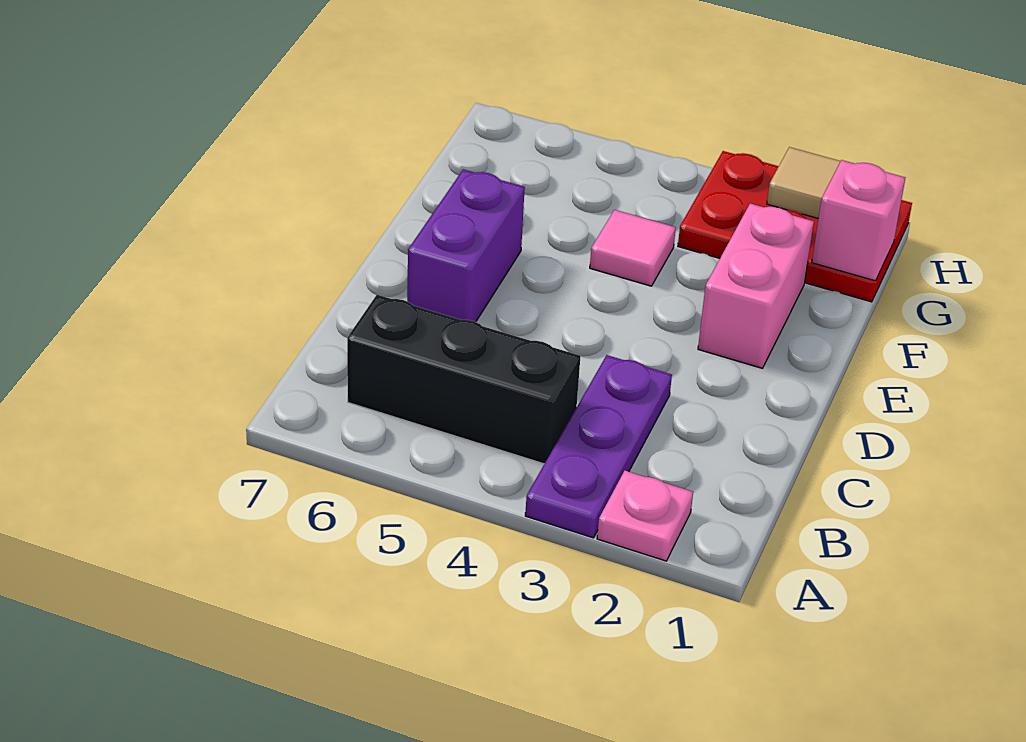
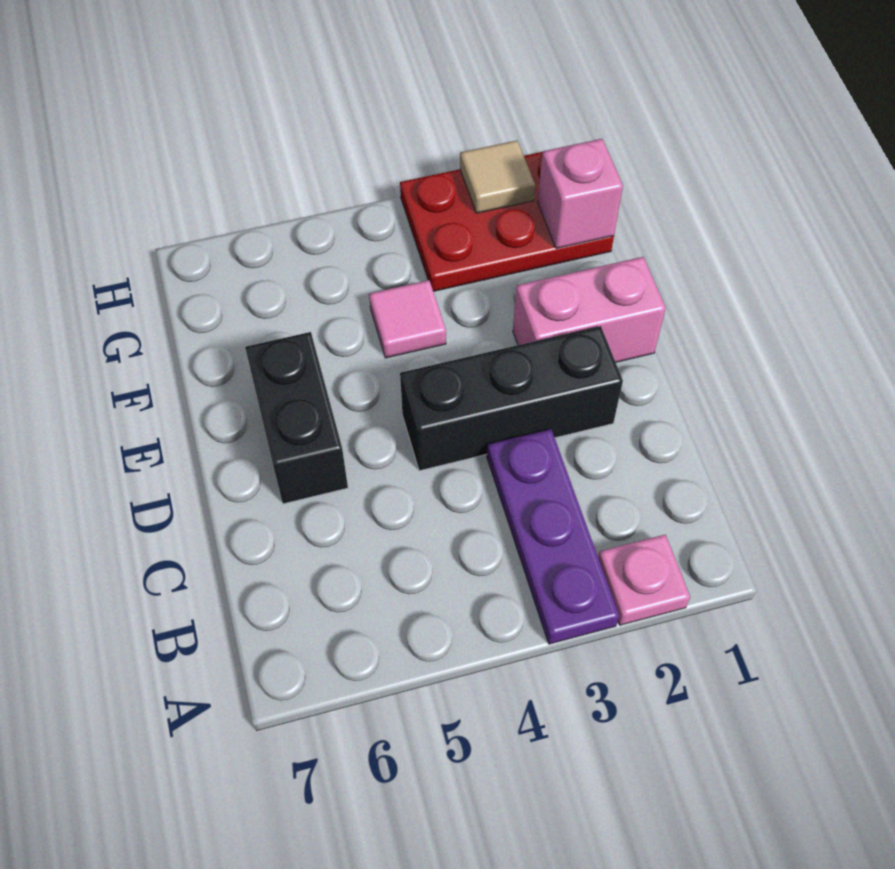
black 1x3 brick [347,295,581,464] -> black 1x3 brick moved to [400,326,623,471]
purple 1x2 brick [407,169,525,322] -> black 1x2 brick [245,332,348,504]
pink 1x2 brick [698,203,814,368] -> pink 1x2 brick turned to [513,257,666,362]

